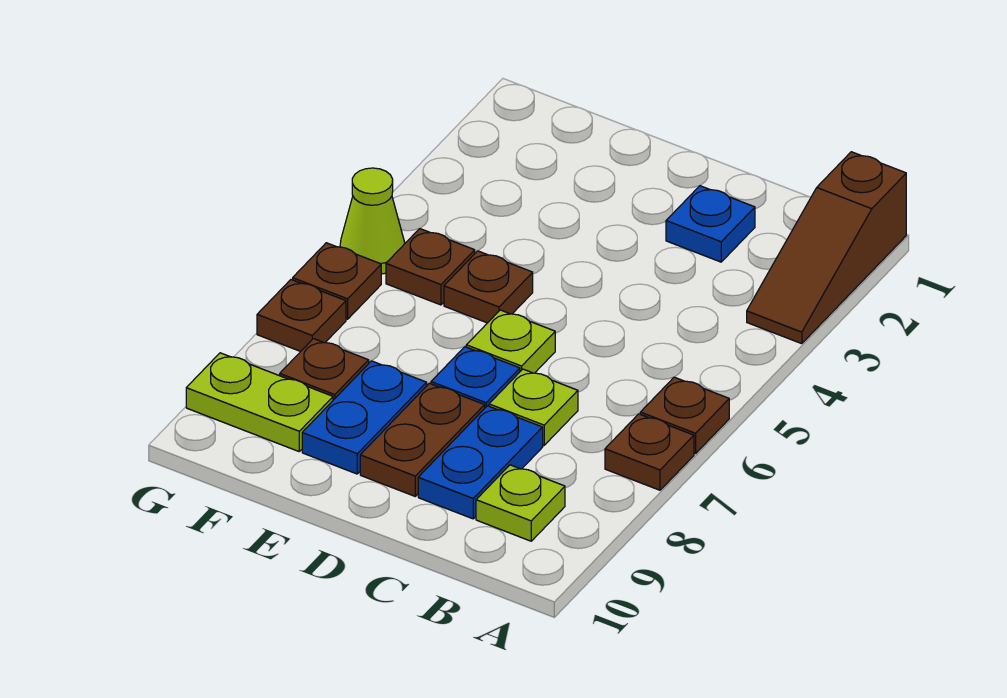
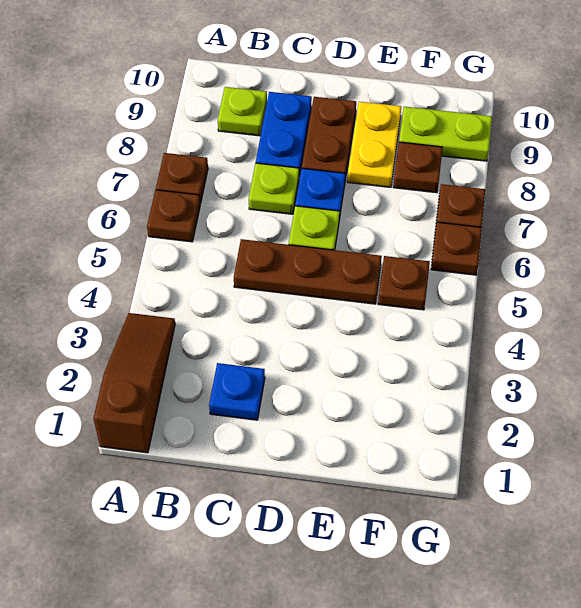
brown 1x1 plate [444,251,533,323] -> brown 1x3 plate [234,239,382,304]
blue 1x2 plate [302,361,427,474] -> yellow 1x2 plate [347,102,401,187]
lime 1x1 cone [340,168,405,274] -> none

